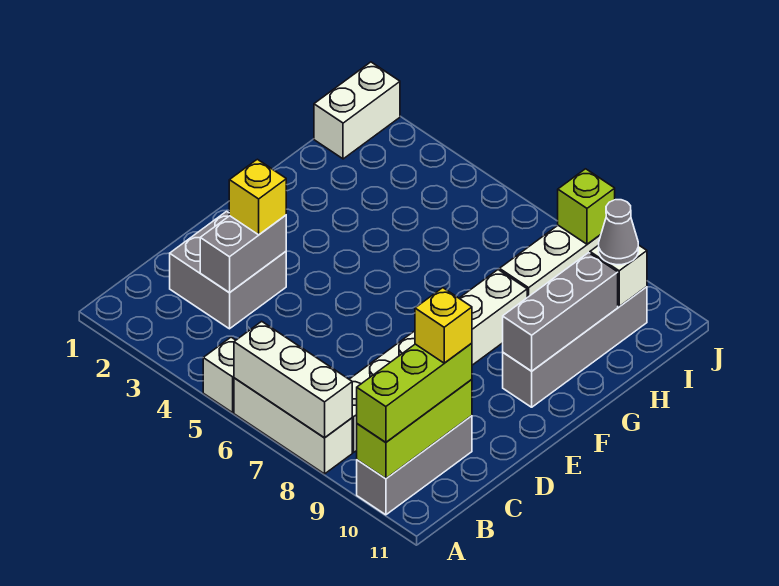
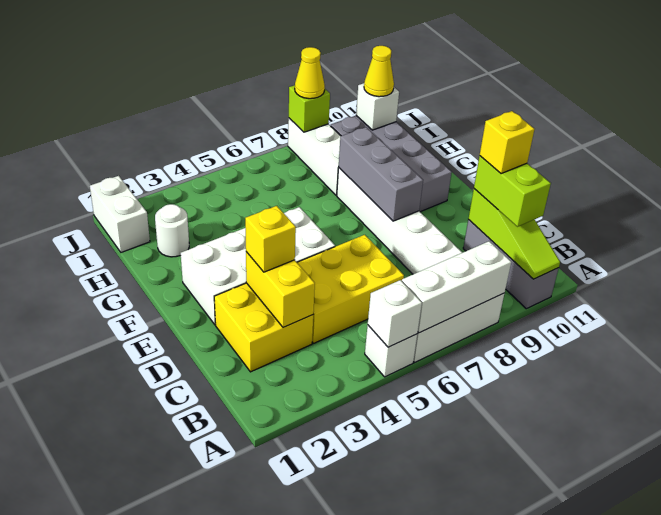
none -> white 1x1 brick [368,280,422,347]
lime 1x3 brick [357,380,472,479] -> lime 1x3 slope [468,189,560,279]
lime 1x3 brick [357,343,472,442] -> lime 1x2 brick [474,156,551,227]
grey 2x2 brick [170,211,286,329] -> yellow 2x2 brick [214,283,313,372]
grey 1x2 brick [200,215,286,293] -> yellow 1x2 brick [246,252,315,328]
none -> yellow 2x3 brick [297,235,404,343]
none -> white 2x4 brick [181,207,335,325]
grey 1x4 brick [503,287,647,407] -> grey 2x4 brick [331,116,452,212]
grey 1x3 brick [503,253,618,371] -> grey 1x3 brick moved to [339,127,423,221]
none -> white 1x1 round brick [155,204,189,257]
grey 1x1 cone [599,200,638,265] -> yellow 1x1 cone [364,46,394,97]
none -> yellow 1x1 cone [295,47,325,99]

